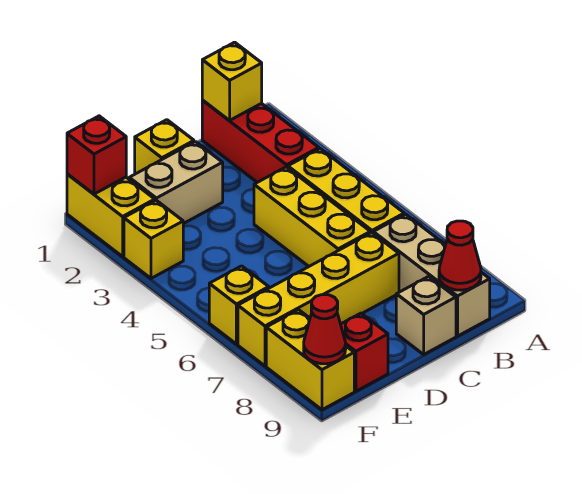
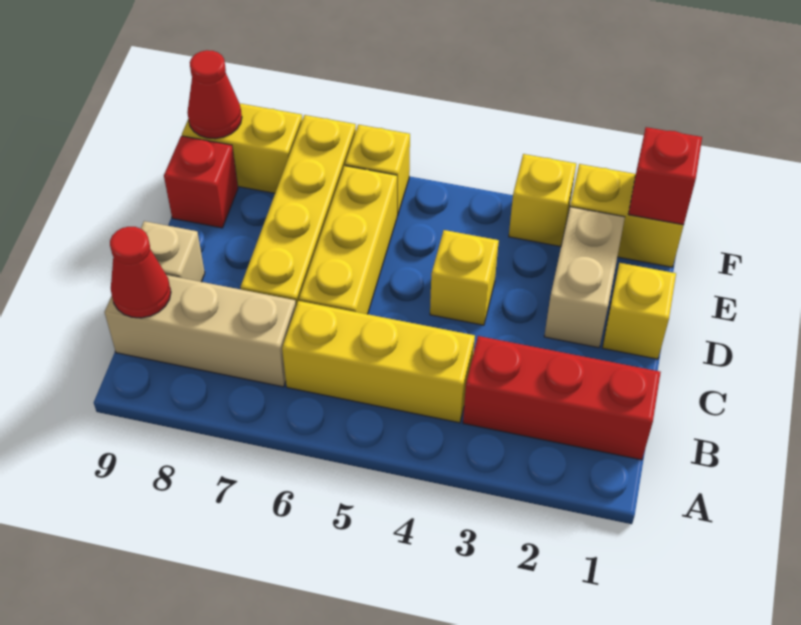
yellow 1x1 brick [202,42,262,121] -> yellow 1x1 brick moved to [430,230,499,325]
yellow 1x3 brick [254,167,370,266] -> yellow 1x3 brick turned to [299,166,397,314]

